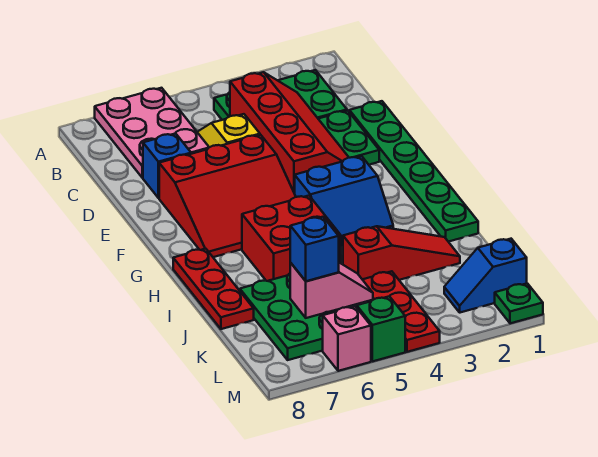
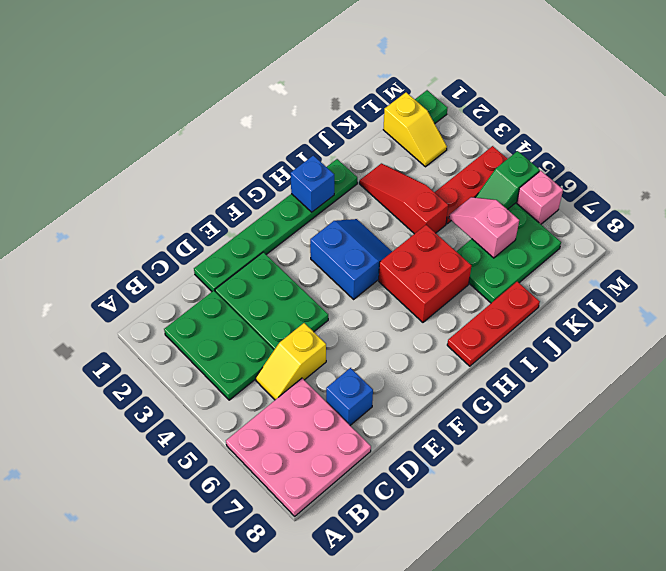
pink 2x3 plate [95,88,209,178] -> pink 3x3 plate [226,378,371,516]
red 2x4 slope [230,72,349,193] -> none
red 3x3 slope [159,135,296,257] -> none
blue 1x1 brick [290,217,339,281] -> blue 1x1 brick moved to [290,155,334,212]
blue 1x2 slope [444,239,527,313] -> yellow 1x2 slope [383,92,447,167]

